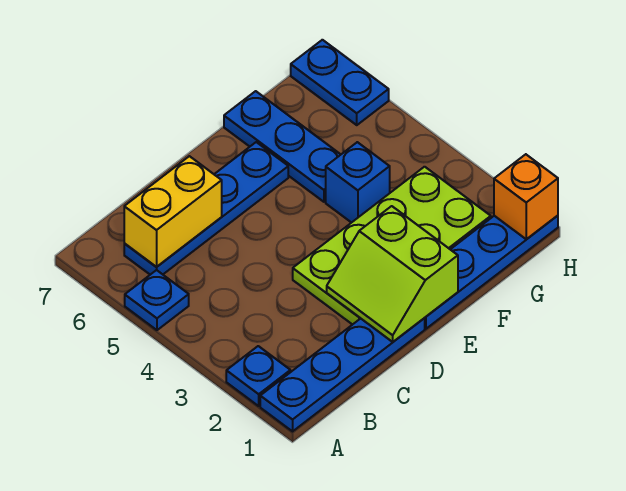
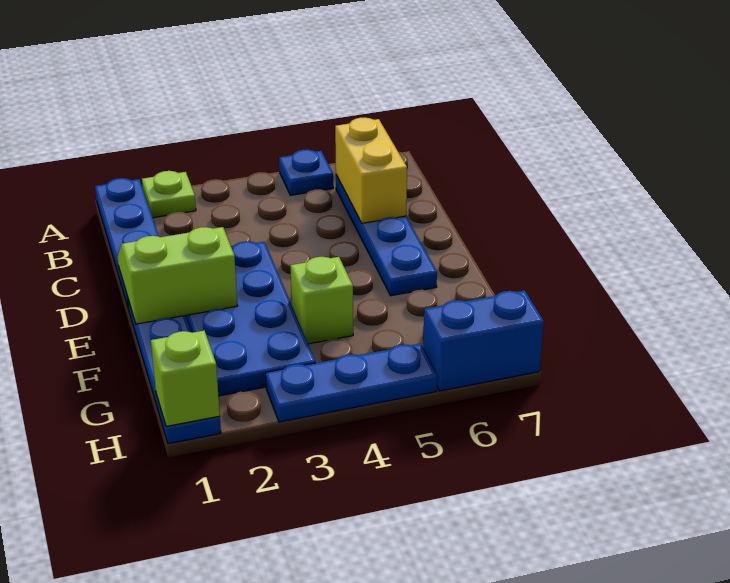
blue 1x1 plate [226,346,290,406] -> lime 1x1 plate [142,171,196,218]
lime 2x4 plate [293,167,491,325] -> blue 2x4 plate [186,241,316,396]
blue 1x1 brick [326,142,390,223] -> lime 1x1 brick [290,257,353,344]
blue 1x3 plate [224,91,341,202] -> blue 1x3 plate moved to [265,344,437,422]
orange 1x1 brick [494,154,558,239] -> lime 1x1 brick [151,331,220,426]
blue 1x2 plate [291,40,389,125] -> blue 1x2 brick [423,291,544,391]

